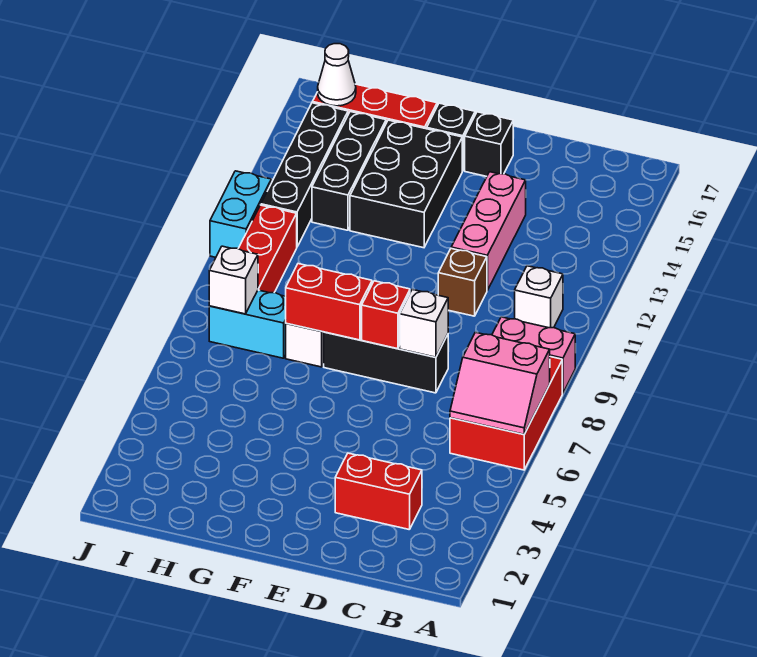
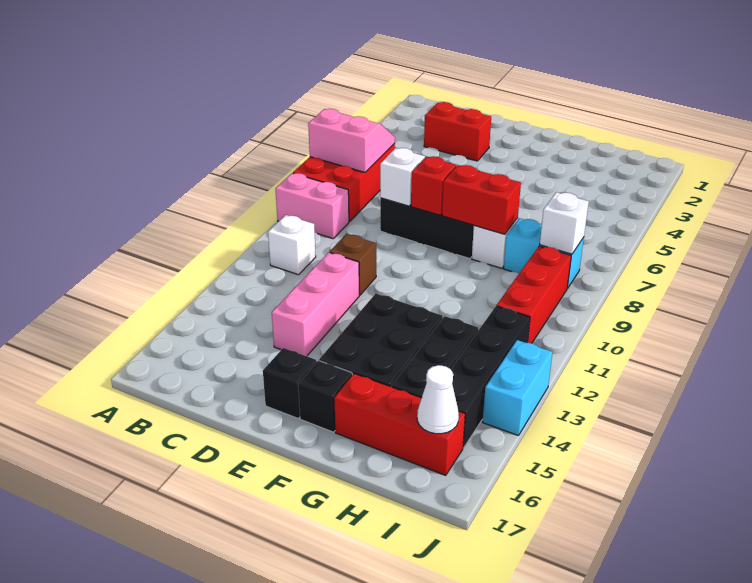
cyan 1x2 brick [210,171,271,257] -> cyan 1x2 brick moved to [483,340,552,436]

